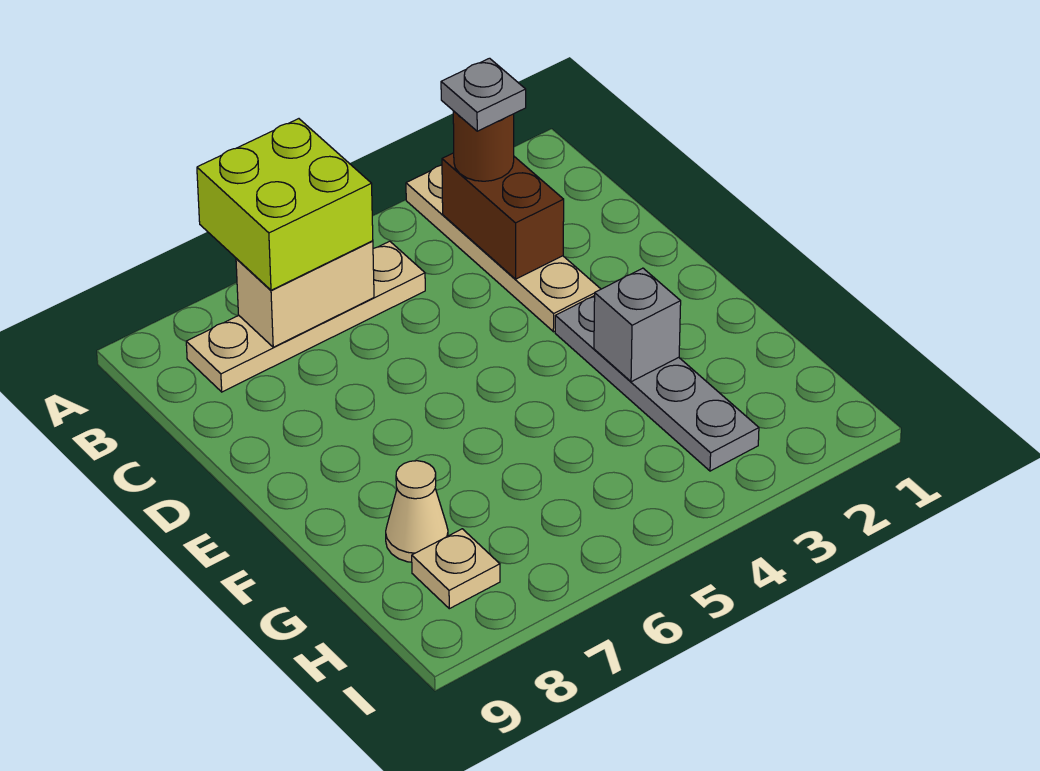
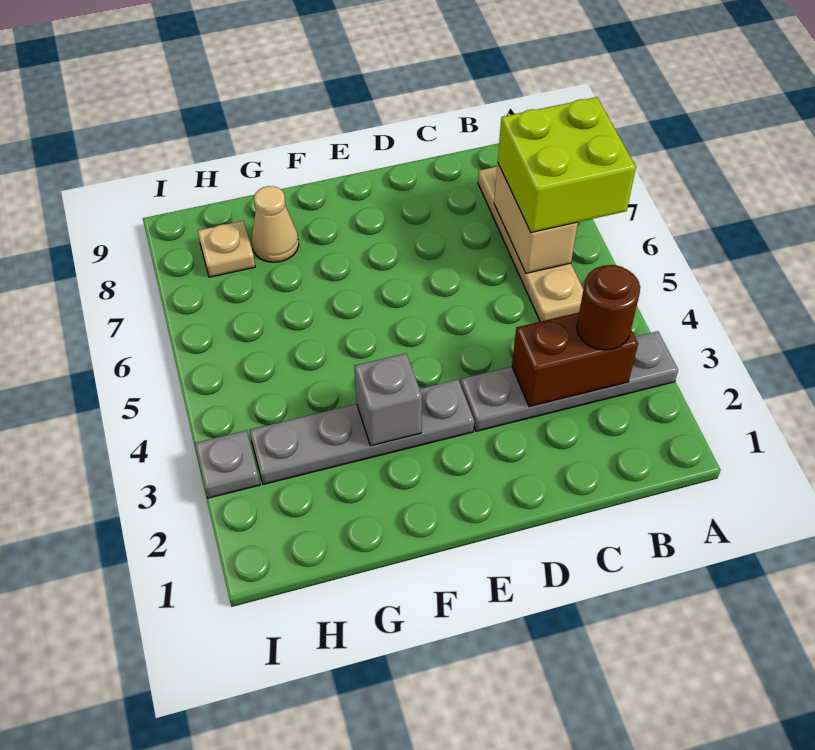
tan 1x4 plate [406,165,601,332] -> grey 1x4 plate [460,331,678,431]
grey 1x1 plate [441,58,526,131] -> grey 1x1 plate moved to [195,430,260,498]

